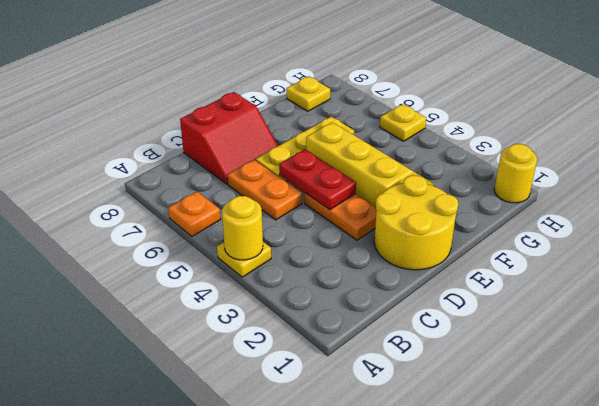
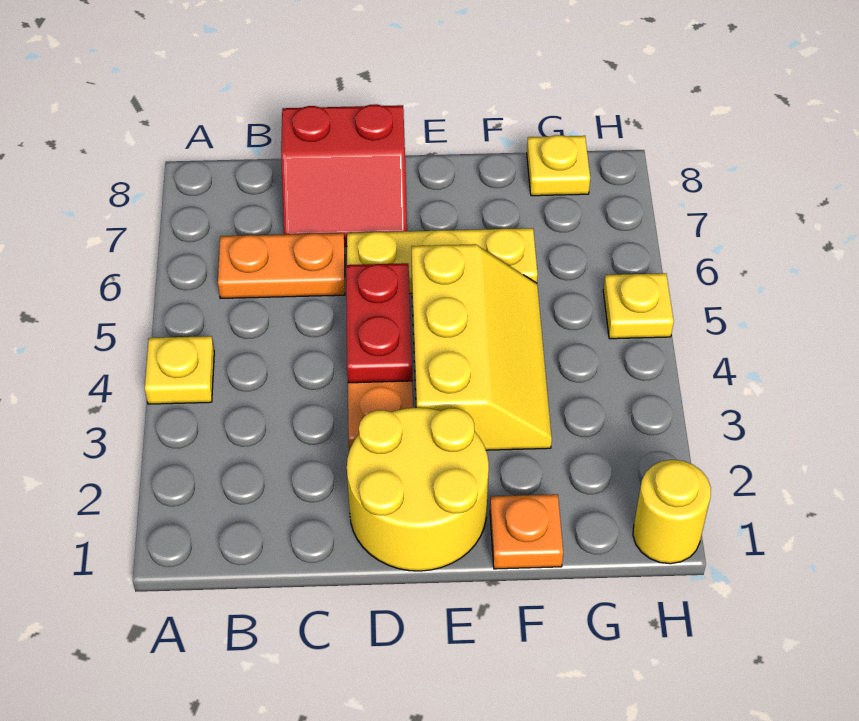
yellow 1x1 round brick [222,196,263,260] -> none
orange 1x1 plate [168,192,221,236] -> orange 1x1 plate moved to [490,494,563,569]
orange 1x2 plate [228,160,302,220] -> orange 1x2 plate turned to [218,233,345,298]

